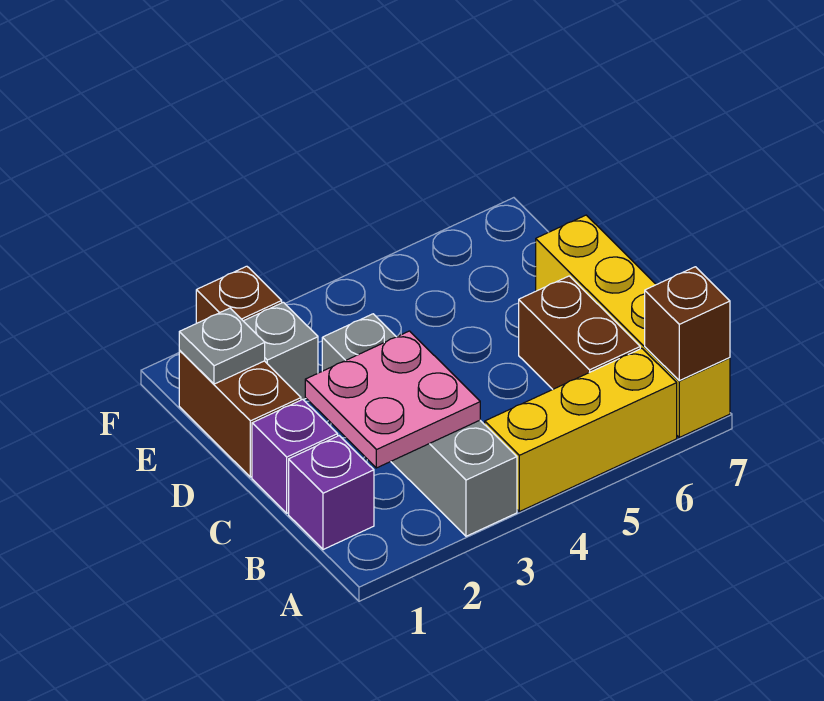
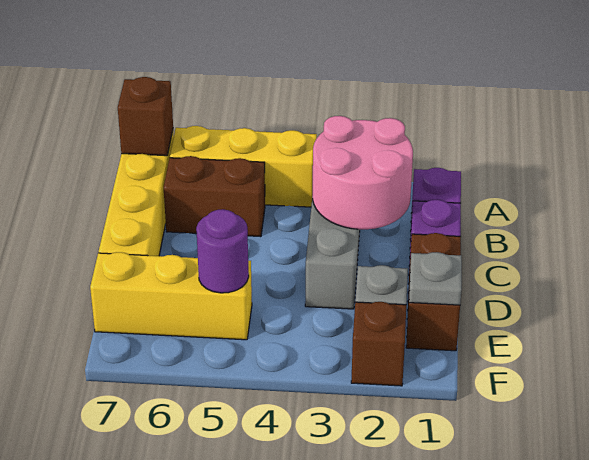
pink 2x2 plate [305,331,480,468] -> pink 2x2 round brick [313,116,413,229]
brown 1x2 brick [519,276,640,389] -> brown 1x2 brick turned to [164,156,265,237]
none -> yellow 1x3 brick [90,252,252,340]
none -> purple 1x1 round brick [196,209,249,293]

